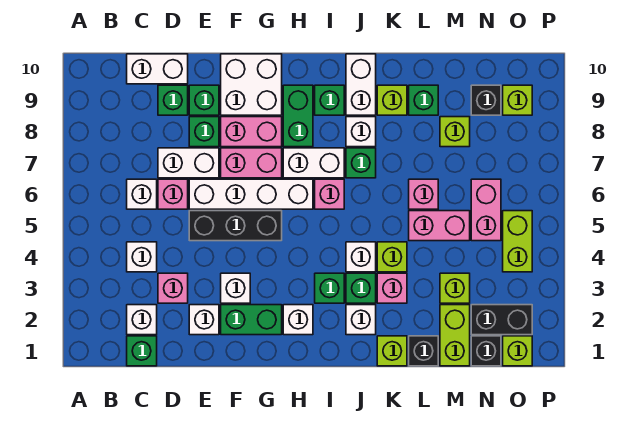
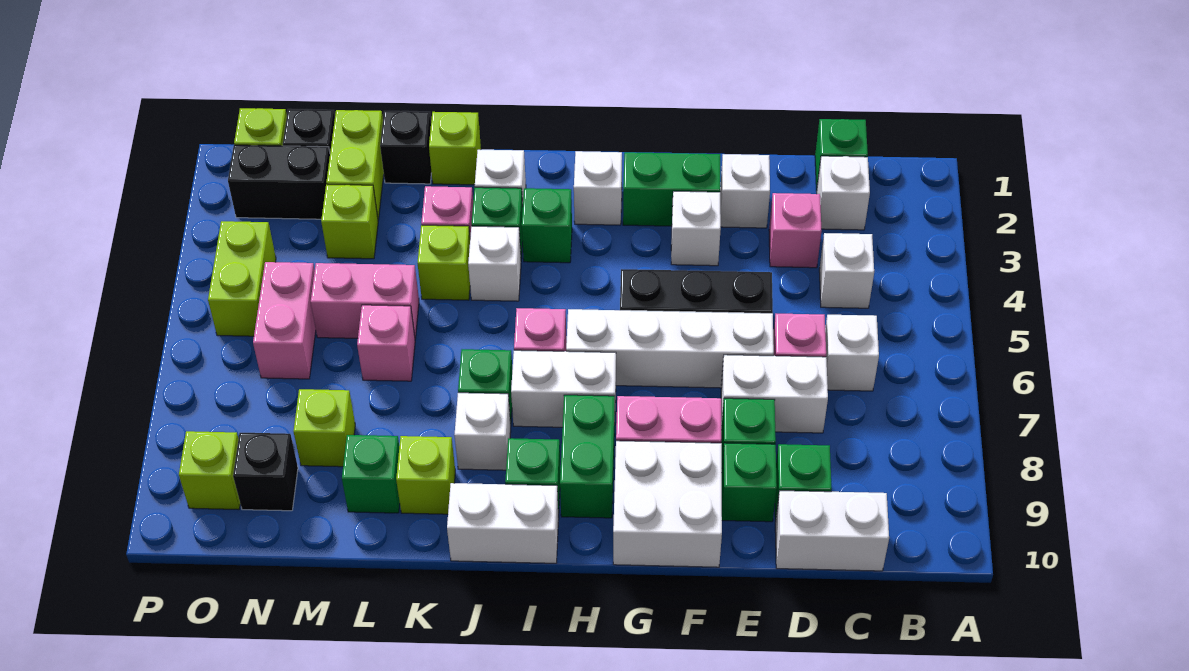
pink 1x2 brick [221,148,282,178] -> none
white 1x2 brick [346,54,376,115] -> white 1x2 brick turned to [447,483,559,563]

